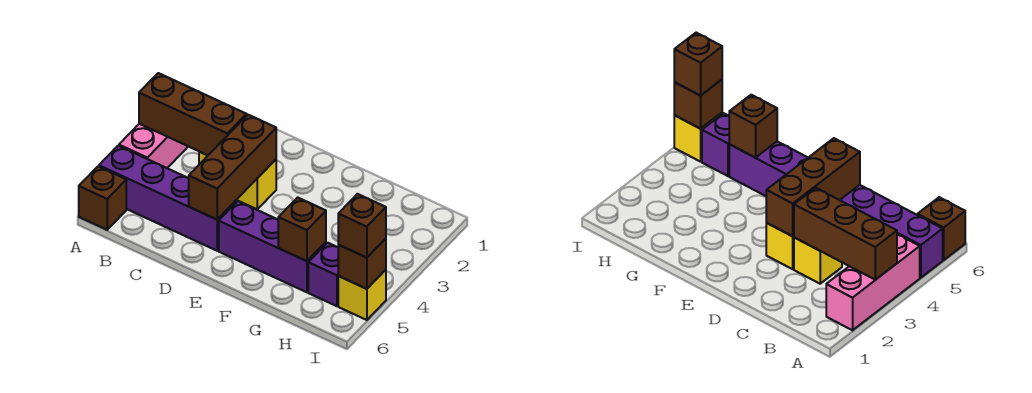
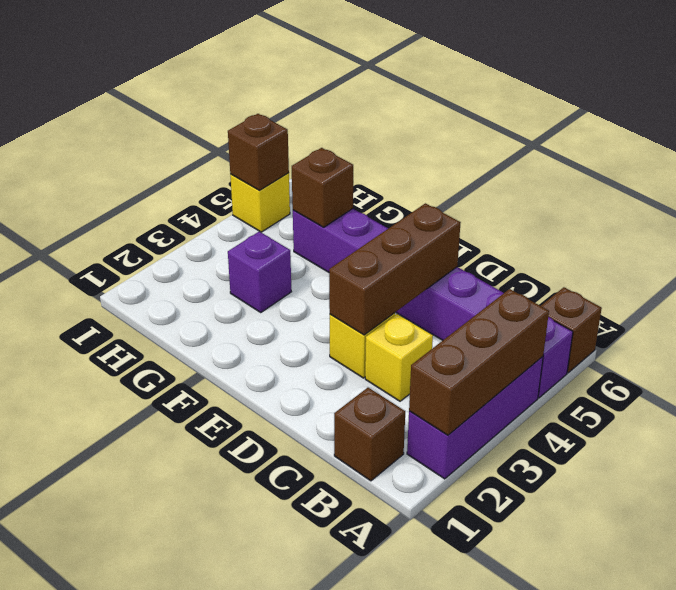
pink 1x3 brick [119,124,188,168] -> purple 1x3 brick [407,357,543,479]
brown 1x3 brick [139,73,247,155] -> brown 1x3 brick turned to [409,289,549,435]
purple 1x1 brick [308,243,338,306] -> purple 1x1 brick moved to [228,231,291,313]
brown 1x1 brick [338,194,386,258] -> brown 1x1 brick moved to [334,388,405,481]

